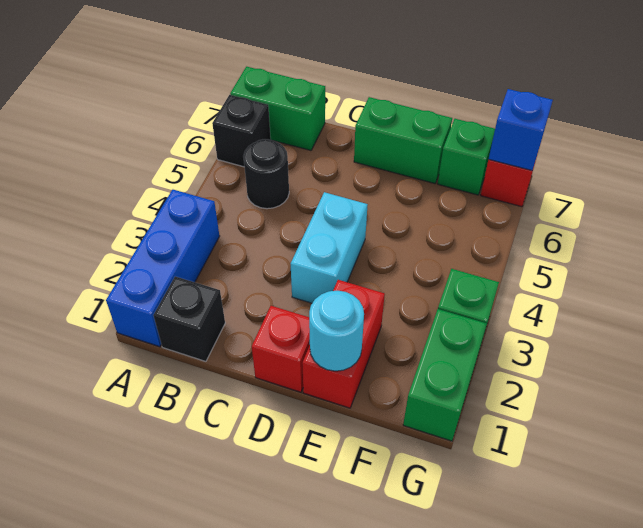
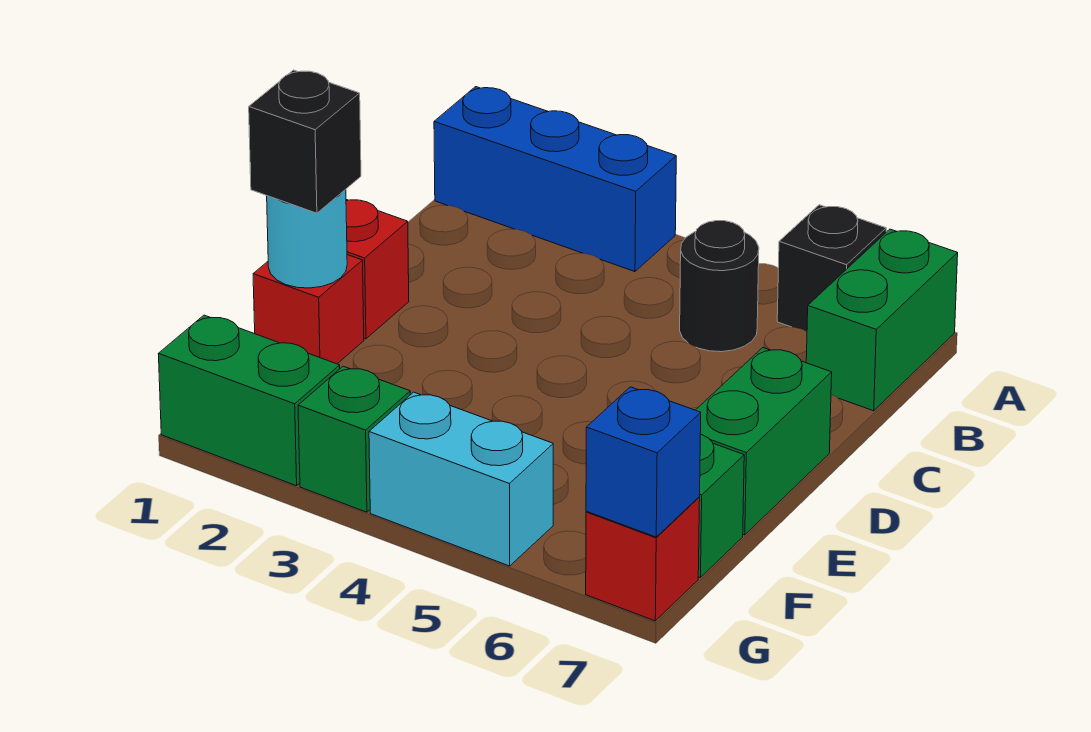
black 1x1 brick [153,276,225,361] -> black 1x1 brick moved to [249,70,361,213]
cyan 1x2 brick [290,192,368,303] -> cyan 1x2 brick moved to [369,392,553,566]
red 1x2 brick [302,280,385,408] -> red 1x1 brick [253,255,364,364]

